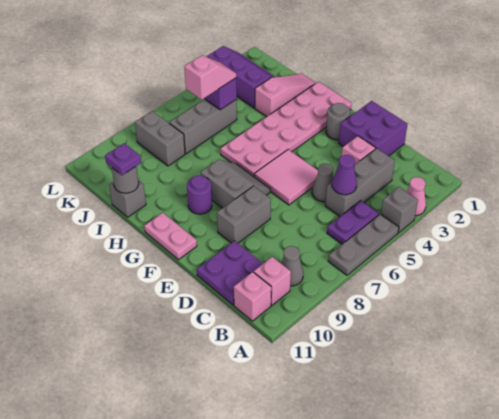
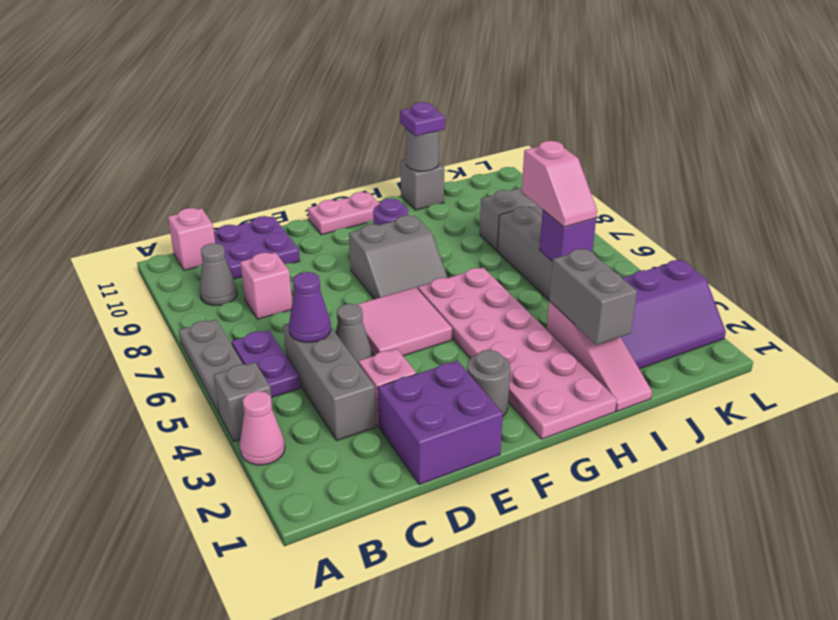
pink 1x1 brick [254,257,291,305] -> pink 1x1 brick moved to [240,252,292,319]
grey 1x2 brick [217,186,271,243] -> grey 1x2 brick moved to [549,249,637,345]

